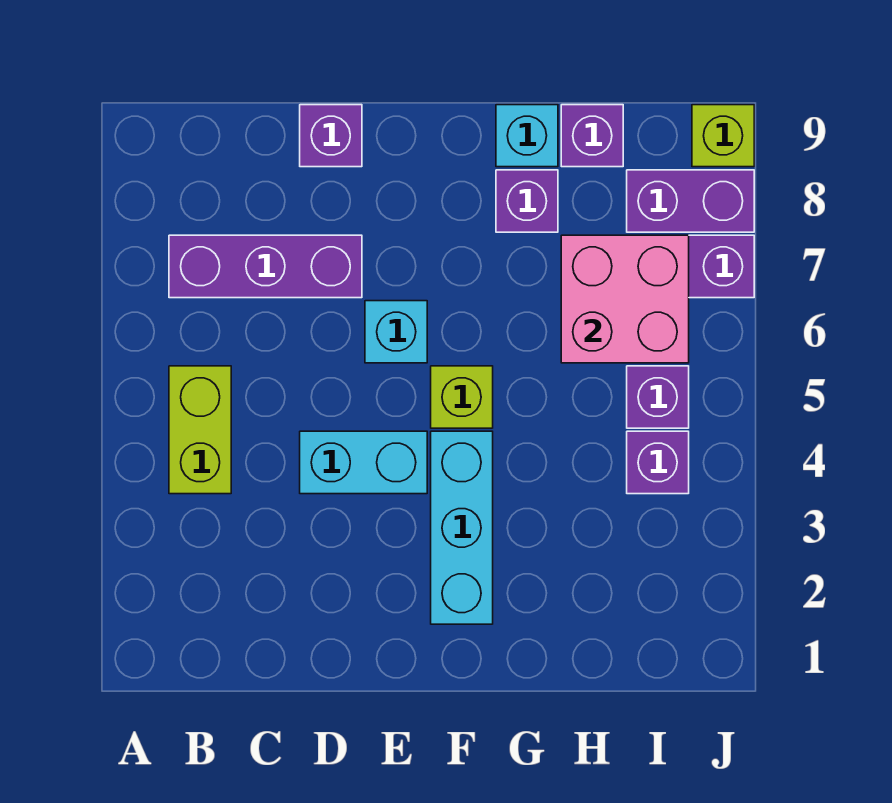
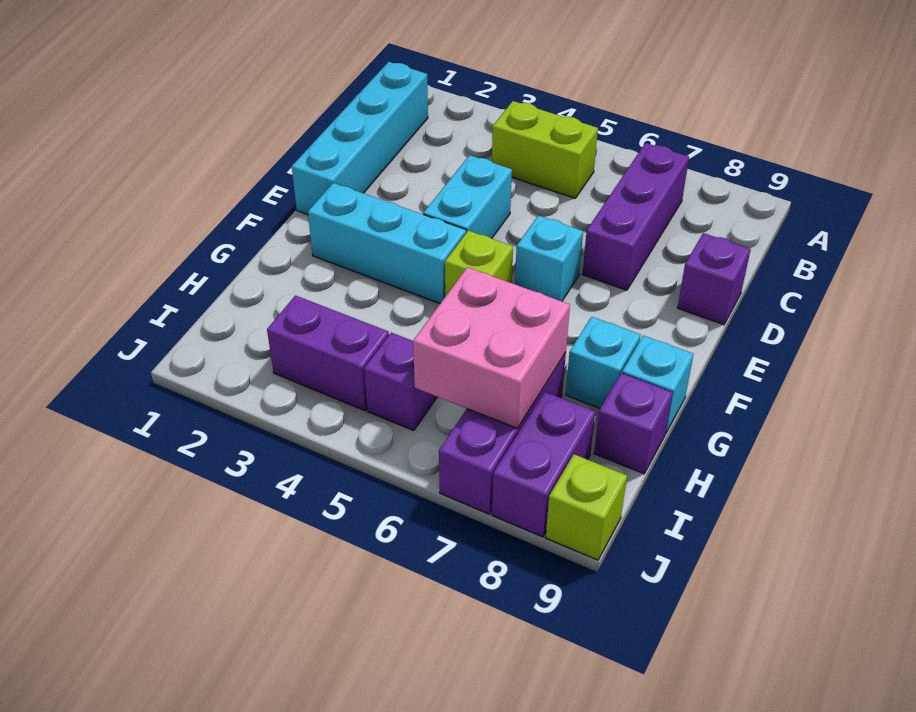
none -> cyan 1x4 brick [292,62,428,215]
purple 1x1 brick [496,170,558,232] -> cyan 1x1 brick [566,317,641,408]
purple 1x1 brick [627,431,689,494] -> purple 1x2 brick [267,296,389,411]

